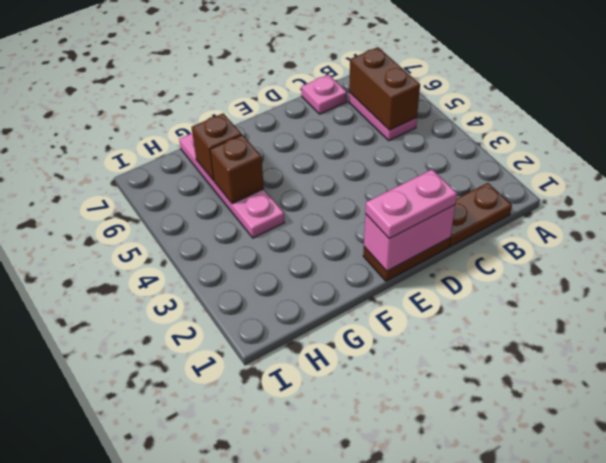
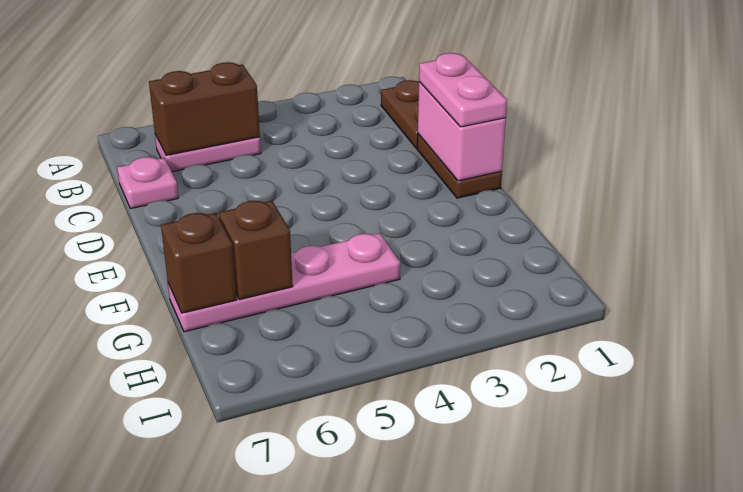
brown 1x1 brick [210,135,264,204] -> brown 1x1 brick moved to [161,213,237,313]

